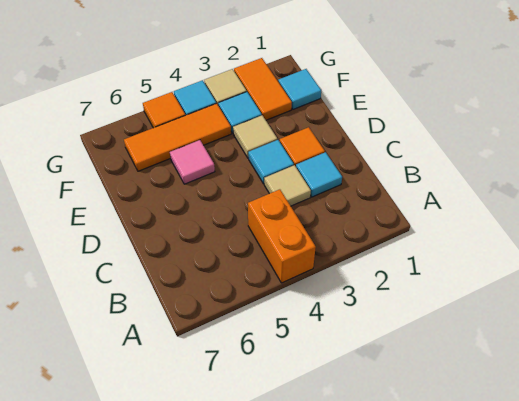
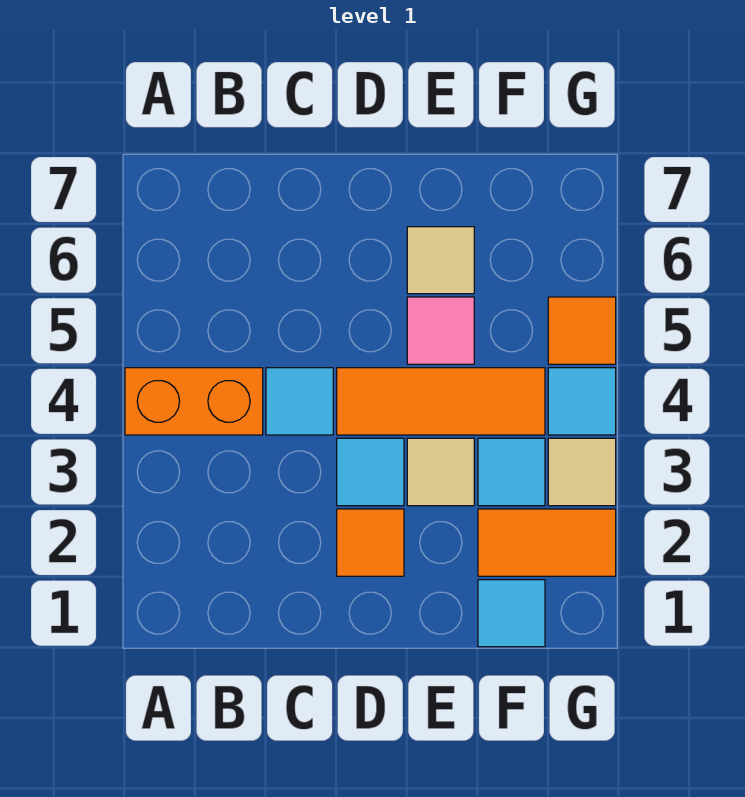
cyan 1x1 tile [296,152,342,197] -> cyan 1x1 tile moved to [266,368,333,435]
tan 1x1 tile [264,165,311,206] -> tan 1x1 tile moved to [407,227,474,294]
orange 1x3 tile [124,103,231,171] -> orange 1x3 tile turned to [337,368,545,435]

